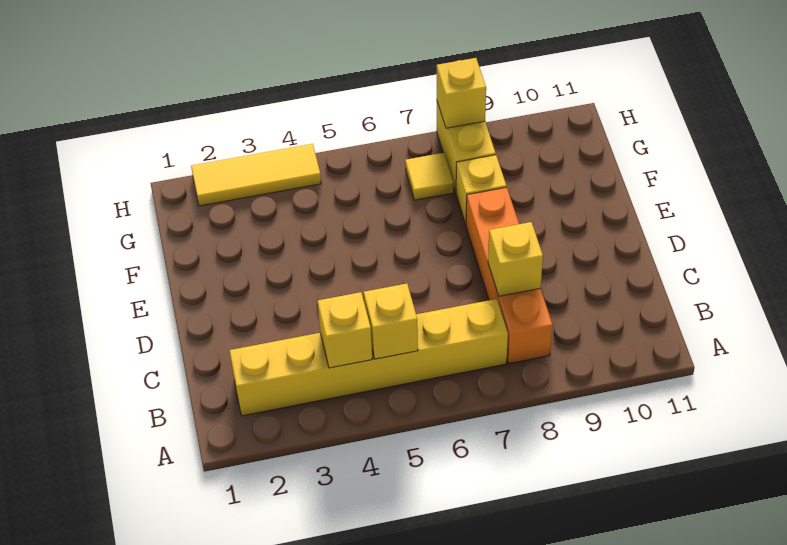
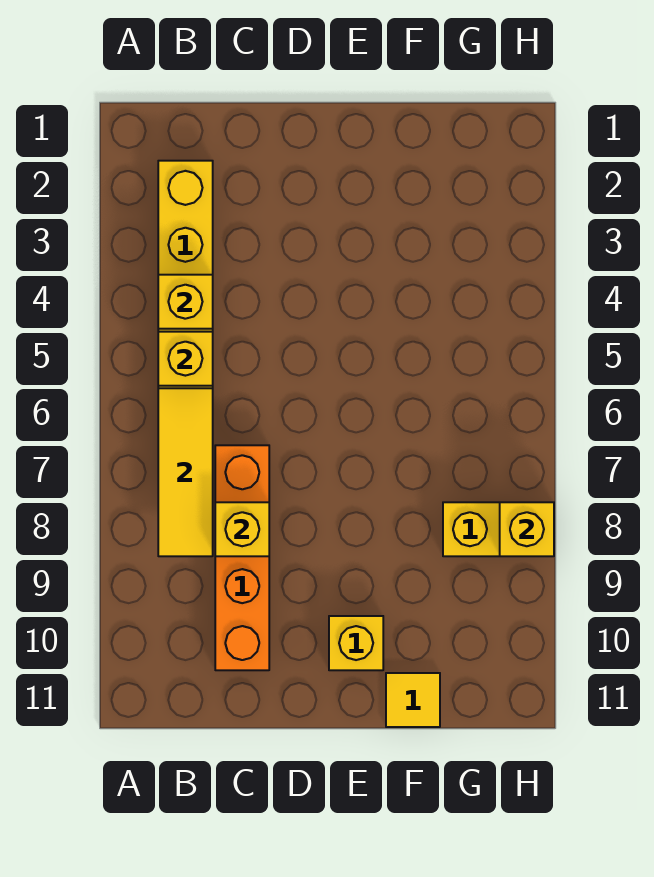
orange 1x4 brick [466,187,553,364] -> orange 1x4 brick turned to [215,445,269,670]
yellow 1x1 brick [456,155,506,225] -> yellow 1x1 brick moved to [329,616,383,670]
yellow 1x1 tile [405,153,454,200] -> yellow 1x1 tile moved to [386,673,440,727]
yellow 1x3 tile [191,144,321,206] -> yellow 1x3 tile moved to [158,388,213,556]

